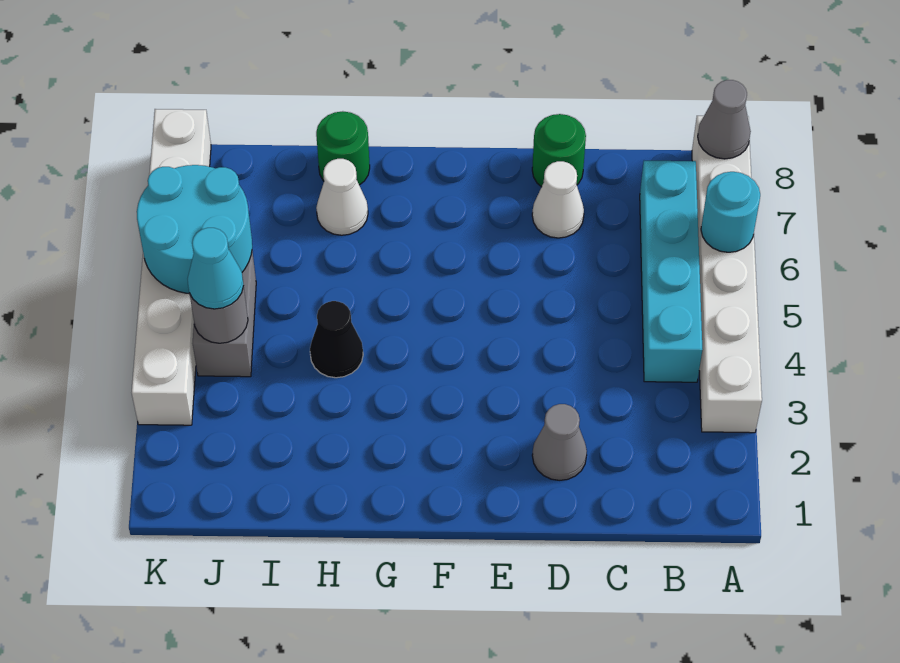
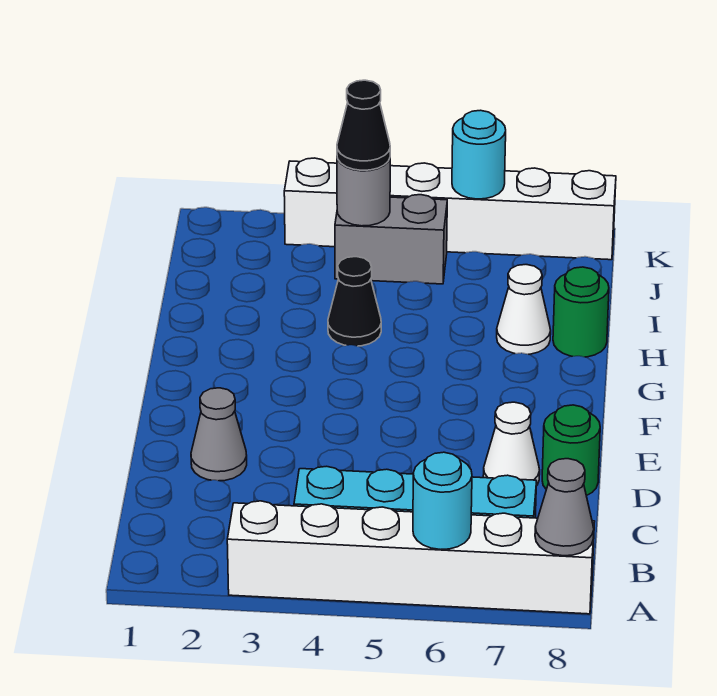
cyan 1x1 cone [188,228,244,309] -> black 1x1 cone [337,80,390,170]
cyan 2x2 round brick [137,165,252,293] -> cyan 1x1 round brick [452,110,506,199]

